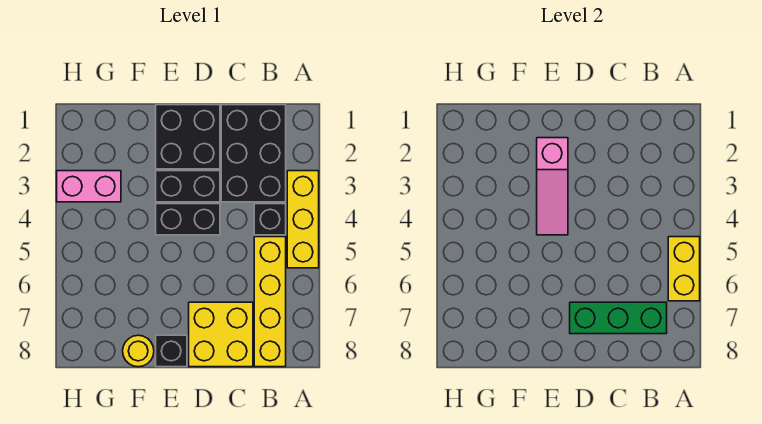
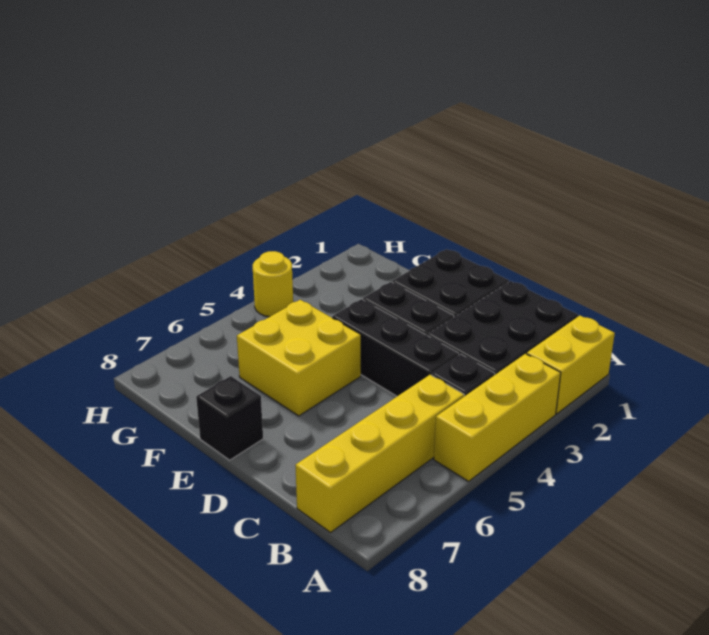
yellow 1x2 brick [668,237,700,301] -> yellow 1x2 brick moved to [527,316,615,414]
green 1x3 brick [570,302,667,334] -> none
yellow 2x2 brick [189,302,253,367] -> yellow 2x2 brick moved to [237,300,361,416]
black 1x2 brick [156,204,220,235] -> black 1x3 brick [332,299,459,396]
pink 1x3 slope [537,138,568,235] -> none
yellow 1x1 round brick [123,335,154,367] -> yellow 1x1 round brick moved to [253,251,293,317]
pink 1x2 brick [57,171,121,202] -> none

